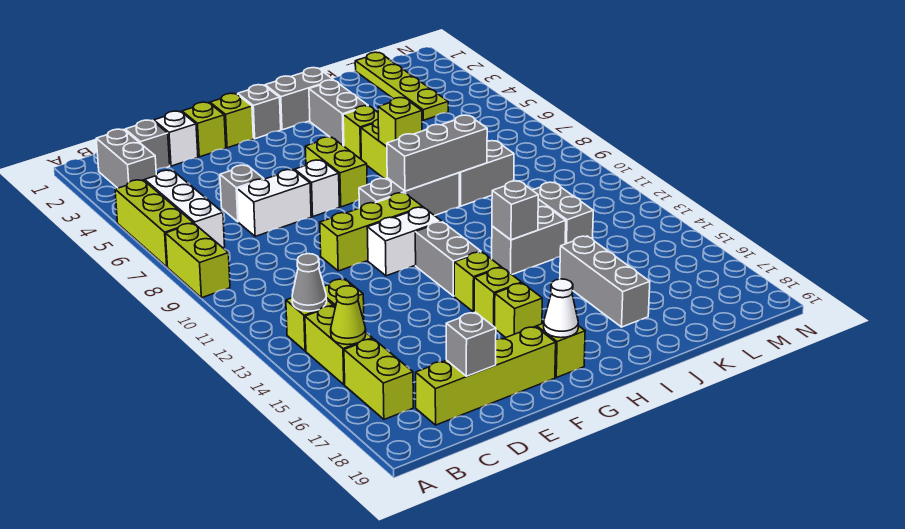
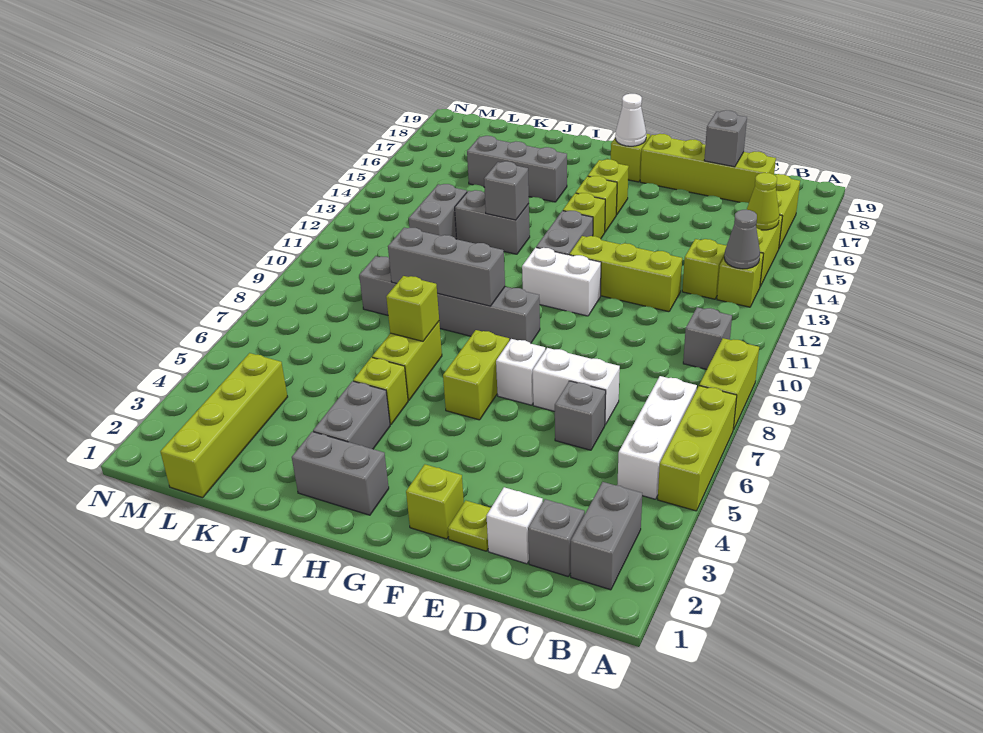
lime 1x1 brick [182,102,226,157] -> lime 1x1 plate [448,500,491,551]
lime 1x3 brick [320,193,422,271] -> lime 1x3 brick moved to [569,236,682,312]
grey 1x1 brick [238,85,281,139] -> grey 1x1 brick moved to [683,307,732,369]
grey 1x3 brick [560,236,650,327] -> grey 1x3 brick turned to [467,136,567,202]
lime 1x4 plate [355,52,448,120] -> lime 1x4 brick [160,353,288,498]

